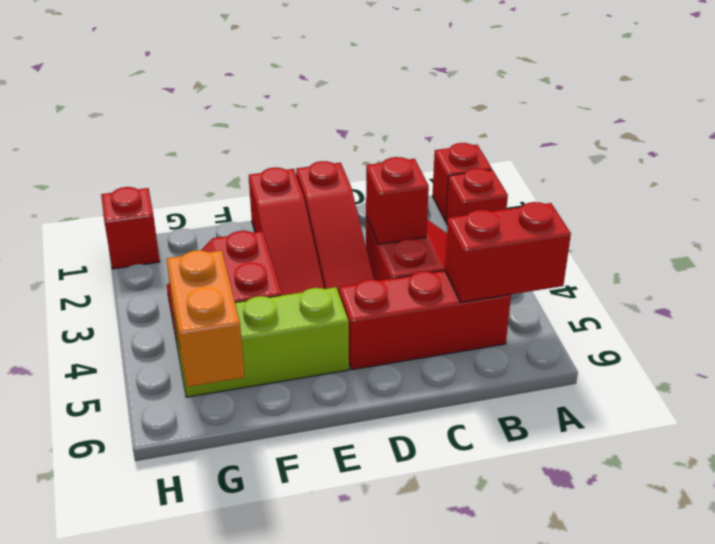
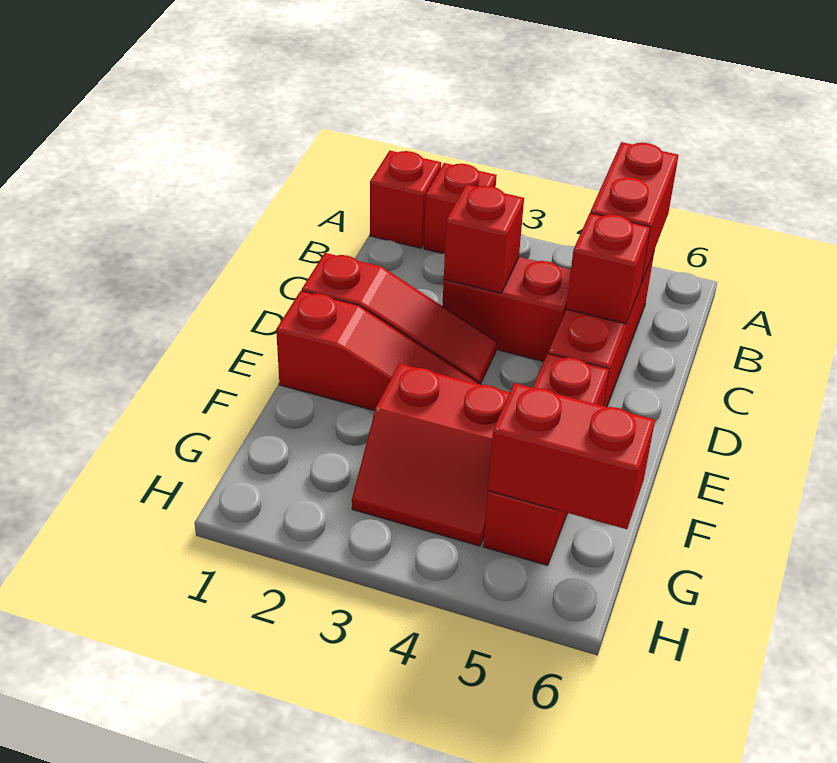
lime 1x3 brick [174,287,349,397] -> red 1x3 brick [483,353,609,565]
orange 1x2 brick [166,250,244,387] -> red 1x2 brick [488,383,655,529]
red 1x1 brick [101,187,160,269] -> red 1x1 brick moved to [566,213,650,324]

